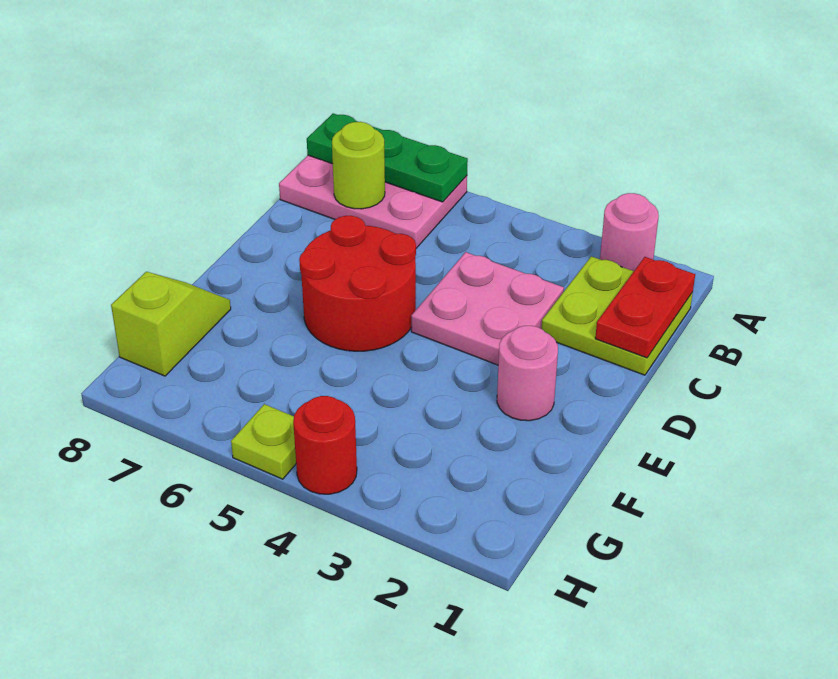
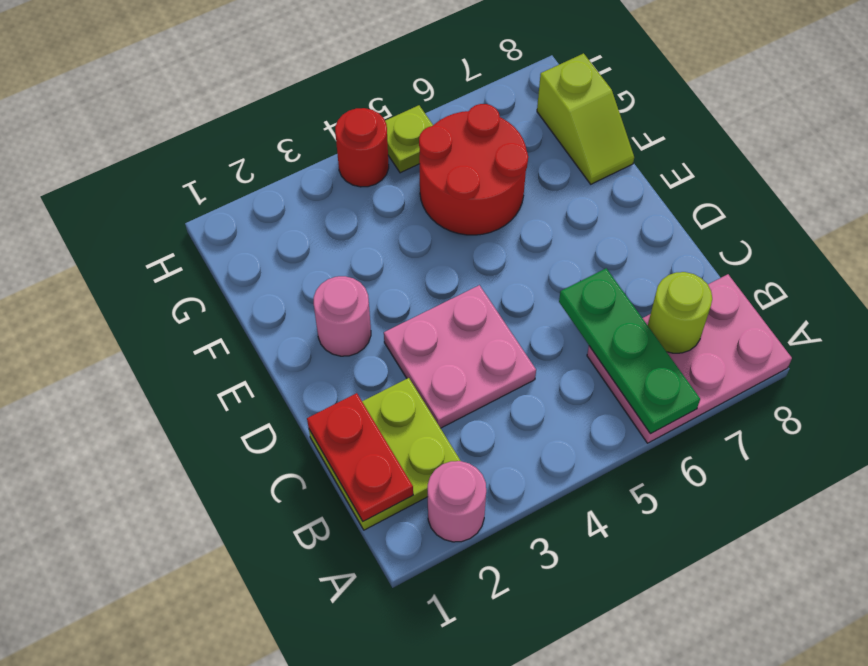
green 1x3 plate [307,113,468,202] -> green 1x3 plate turned to [559,268,700,434]
red 2x2 round brick [299,216,416,351] -> red 2x2 round brick moved to [419,104,528,235]

